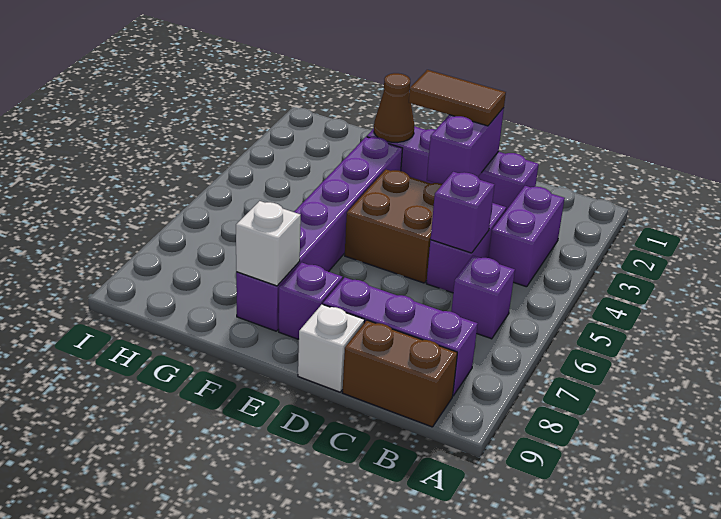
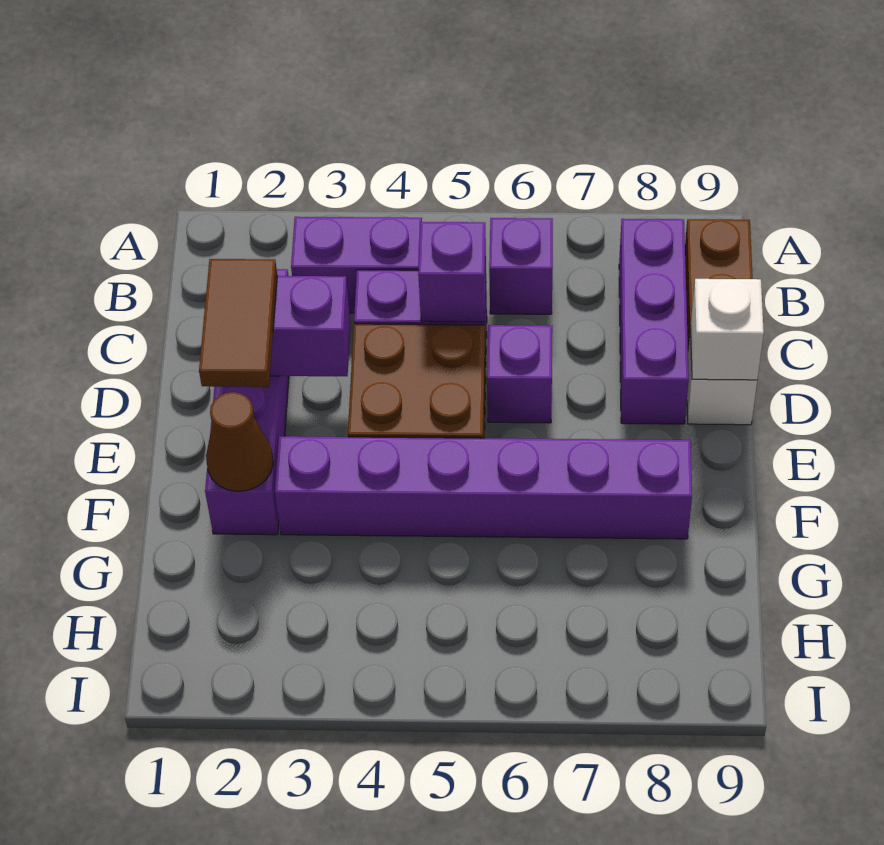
purple 1x1 brick [279,263,343,339] -> purple 1x1 brick moved to [487,325,552,423]
white 1x1 brick [236,201,301,286] -> white 1x1 brick moved to [690,279,764,380]

